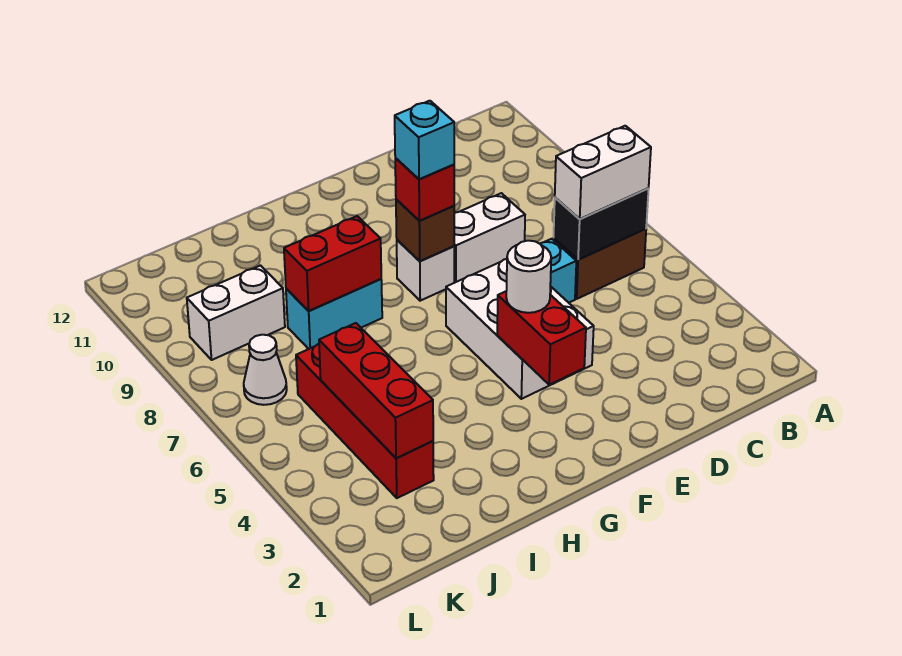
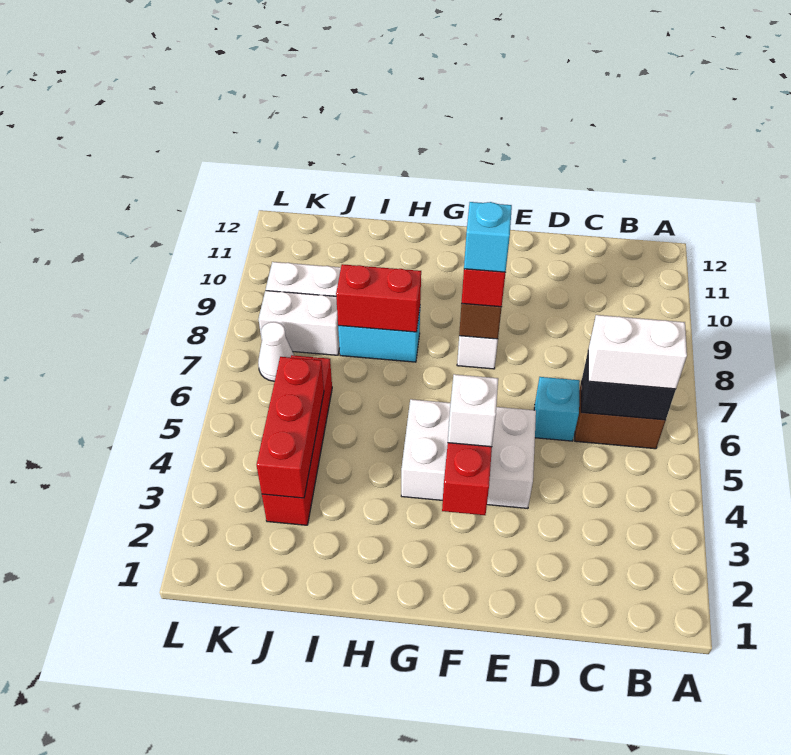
white 1x2 brick [454,193,525,283] -> white 1x2 brick moved to [258,291,340,355]
white 2x3 brick [446,259,594,399] -> white 2x3 brick turned to [401,399,536,508]
white 1x1 round brick [506,241,551,313] -> white 1x1 brick [448,374,498,447]

